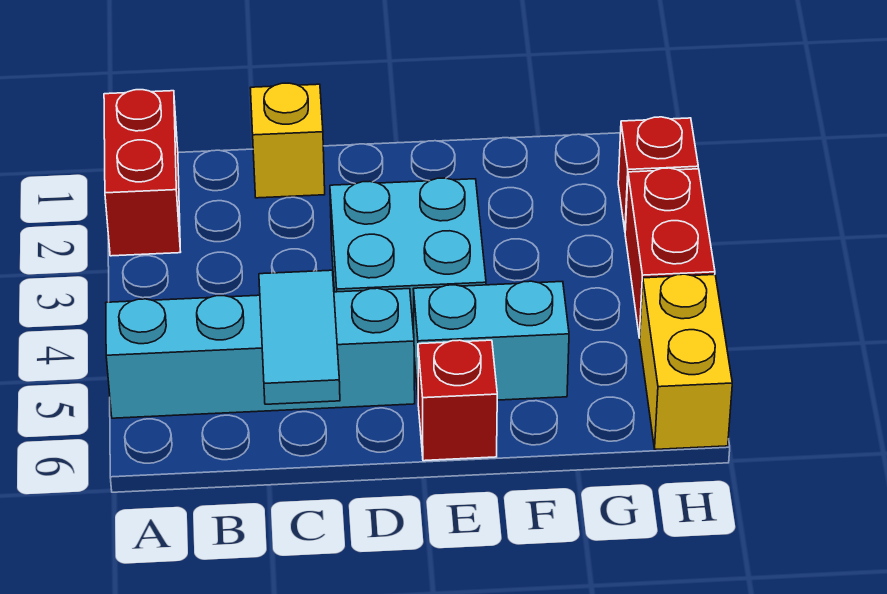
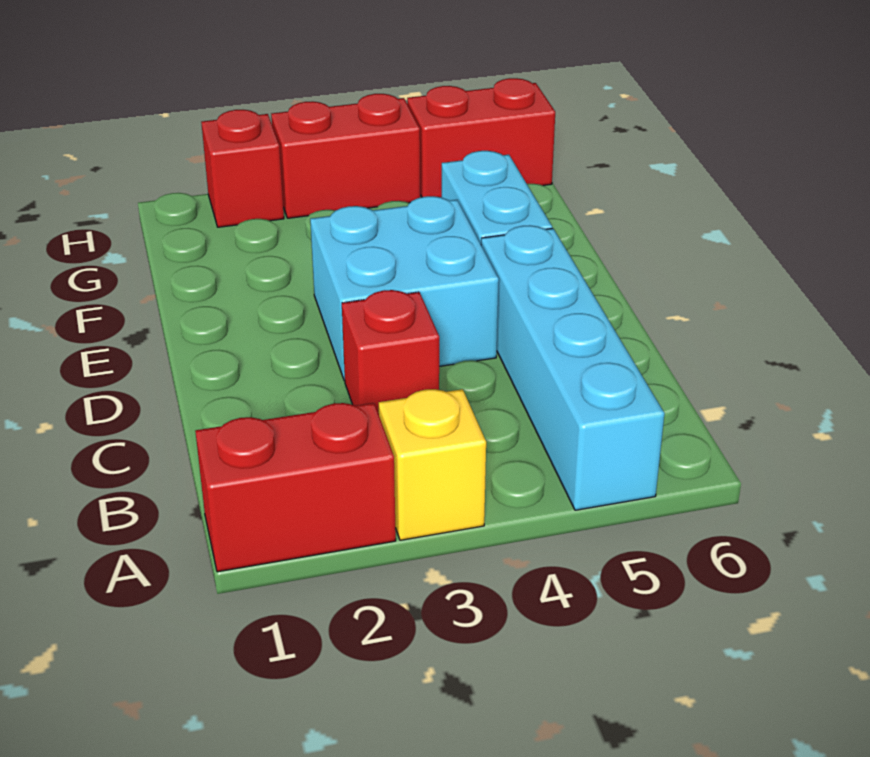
yellow 1x1 brick [250,83,325,198] -> yellow 1x1 brick moved to [379,389,486,540]
cyan 1x2 tile [259,270,340,404] -> none
red 1x1 brick [418,340,497,461] -> red 1x1 brick moved to [342,290,439,414]
yellow 1x2 brick [640,274,732,449] -> red 1x2 brick [407,78,555,197]

